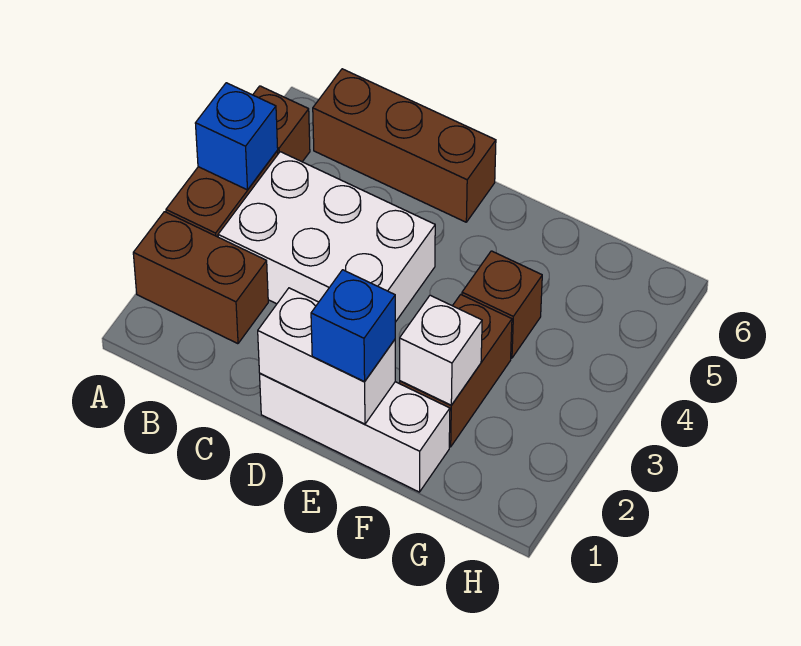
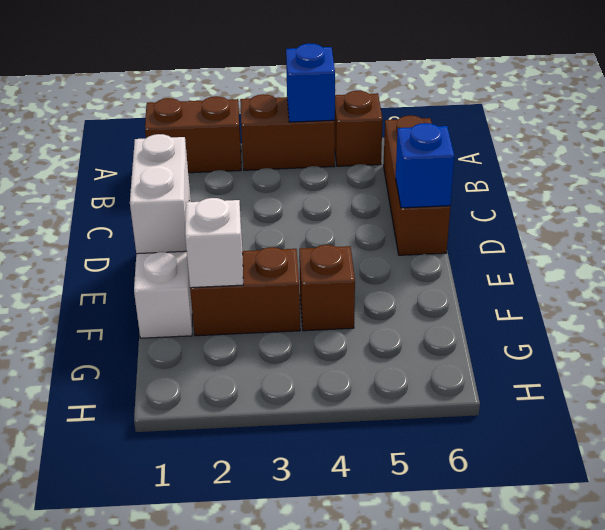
brown 1x2 brick [133,212,268,344] -> brown 1x2 brick turned to [145,96,241,173]
white 2x3 brick [218,152,435,322] -> none
blue 1x1 brick [311,270,395,382] -> blue 1x1 brick moved to [396,123,454,208]

